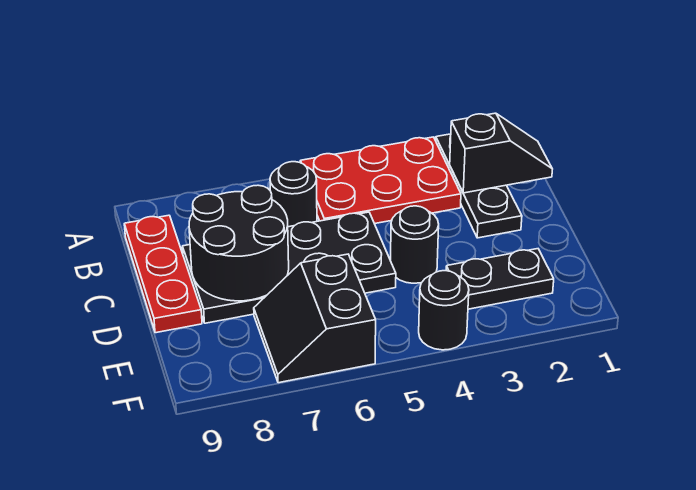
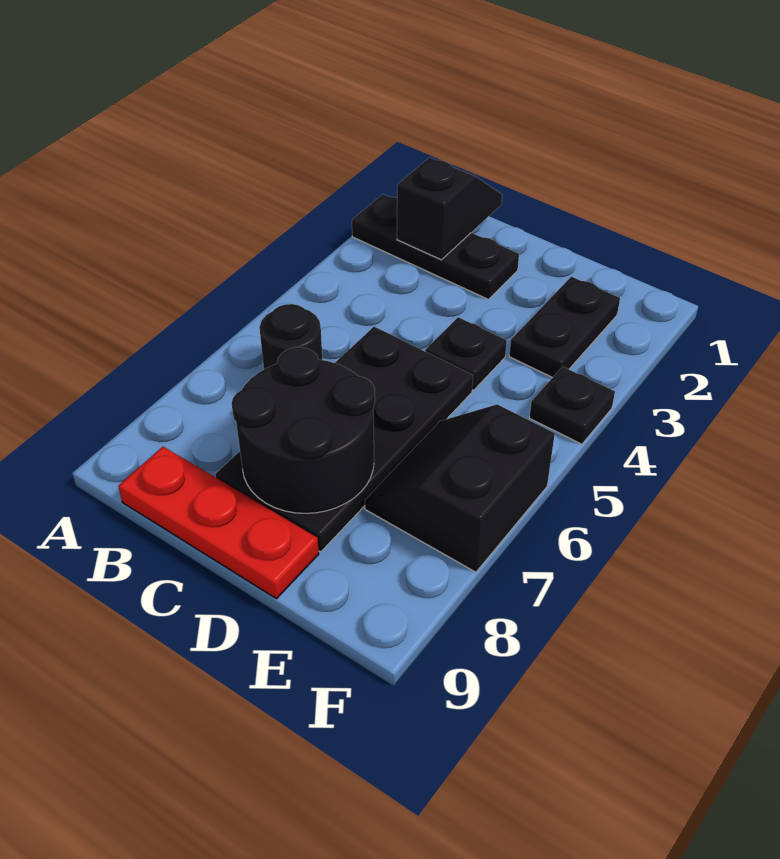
red 2x3 plate [300,137,461,224] -> none
black 1x1 round brick [391,206,439,283] -> black 1x1 plate [426,317,507,390]
black 2x2 slope [254,254,376,383] -> black 2x2 slope turned to [365,404,555,572]
black 1x1 round brick [419,271,469,350] -> black 1x1 plate [529,367,615,444]

